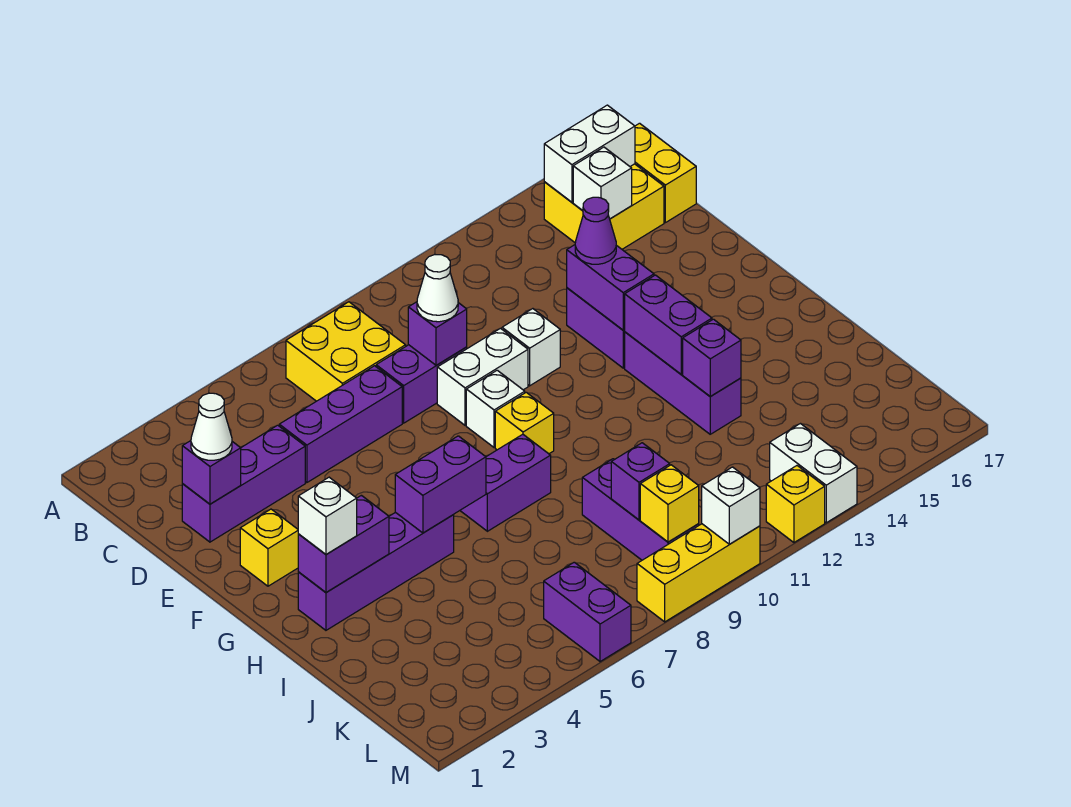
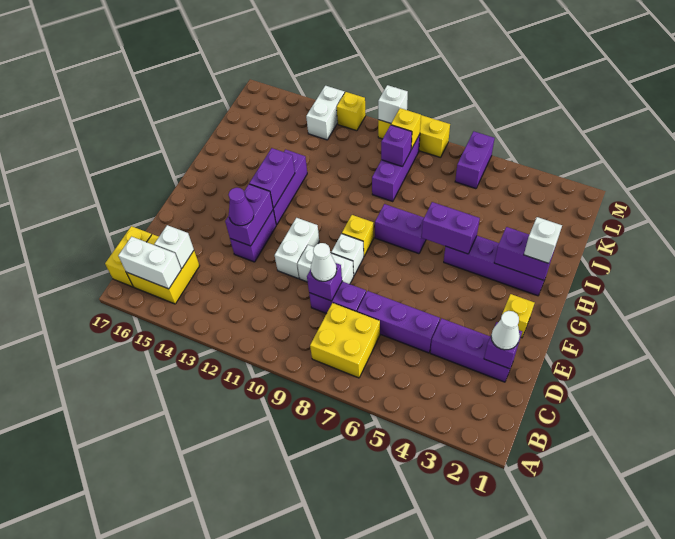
white 1x1 brick [502,309,560,386] -> white 1x2 brick [275,218,319,279]
purple 1x1 brick [683,319,741,396] -> none

